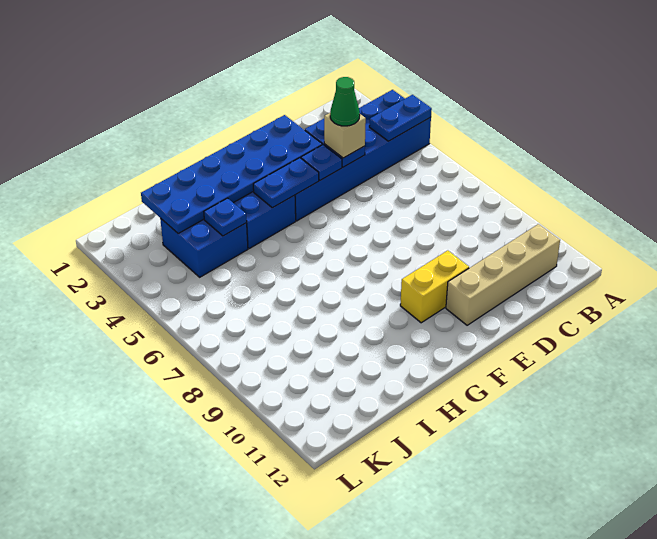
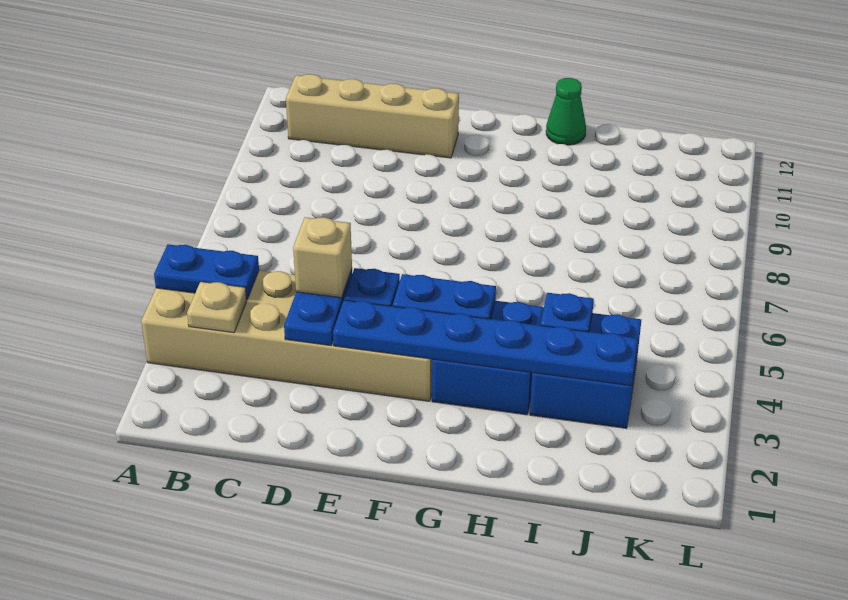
blue 2x6 brick [295,90,431,221] -> tan 2x6 brick [141,270,432,401]
none -> tan 1x1 plate [187,282,247,333]
green 1x1 cone [330,77,360,126] -> green 1x1 cone moved to [546,78,586,145]
blue 2x6 plate [141,115,322,233] -> blue 1x6 plate [333,300,638,386]
yellow 1x2 brick [400,250,469,323] -> none

